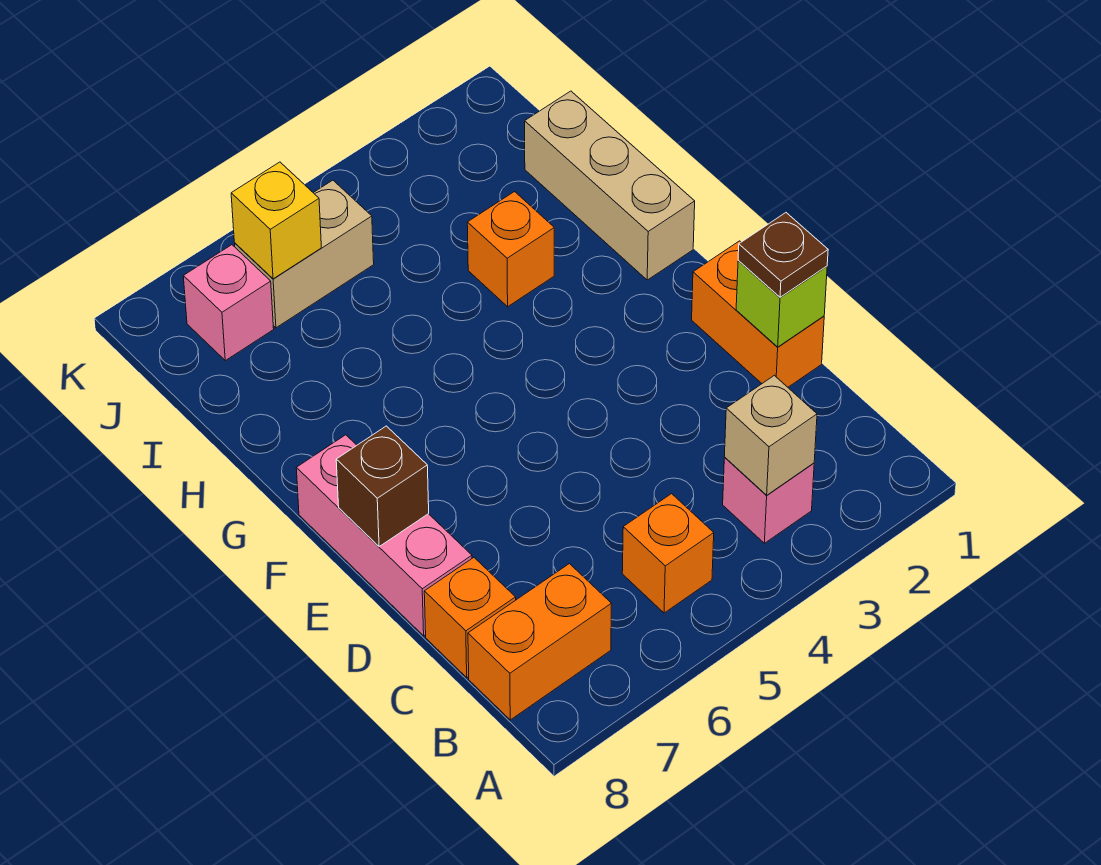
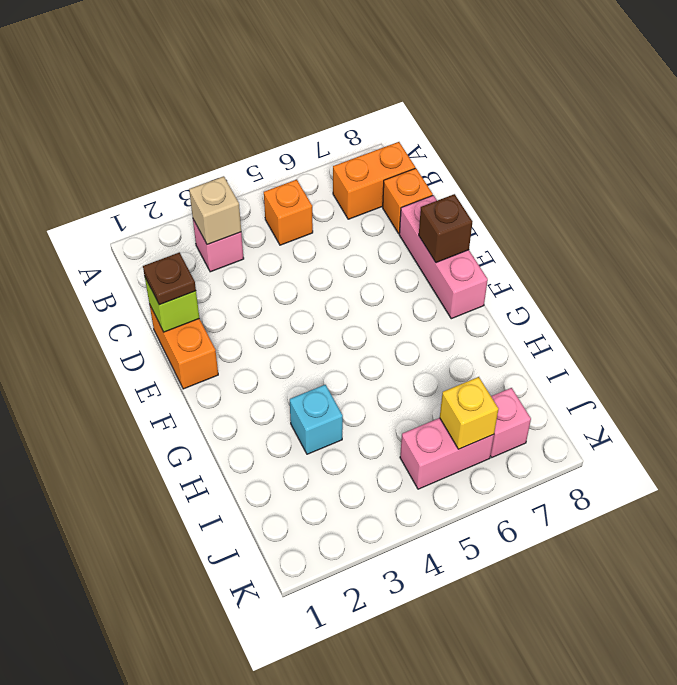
tan 1x3 brick [525,91,695,280] -> none
orange 1x1 brick [467,192,554,307] -> cyan 1x1 brick [290,385,343,454]
tan 1x2 brick [235,180,374,328] -> pink 1x2 brick [400,418,494,489]

